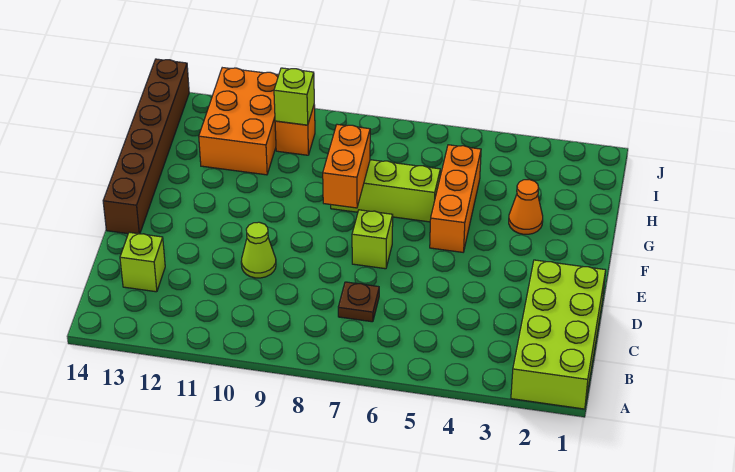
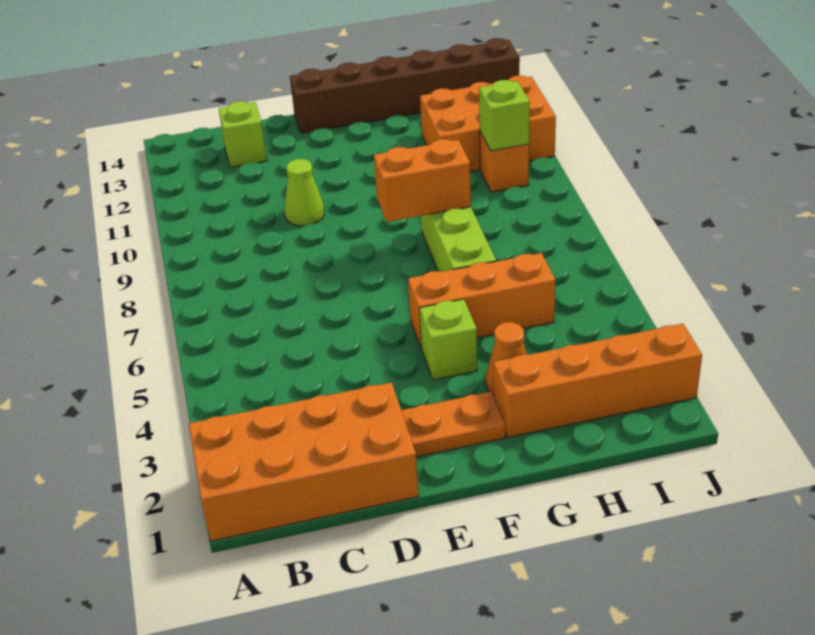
lime 2x4 brick [511,260,606,409] -> orange 2x4 brick [189,382,419,541]
brown 1x1 plate [338,282,379,322] -> none
none -> orange 1x2 plate [401,392,505,457]
lime 1x1 brick [352,210,393,269] -> lime 1x1 brick moved to [419,299,477,380]
none -> orange 1x4 brick [494,324,702,438]

